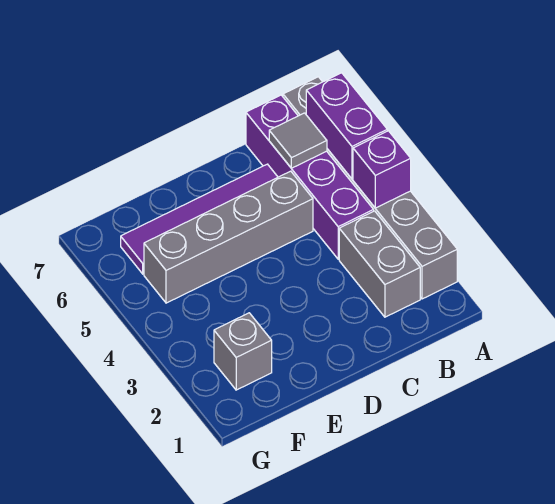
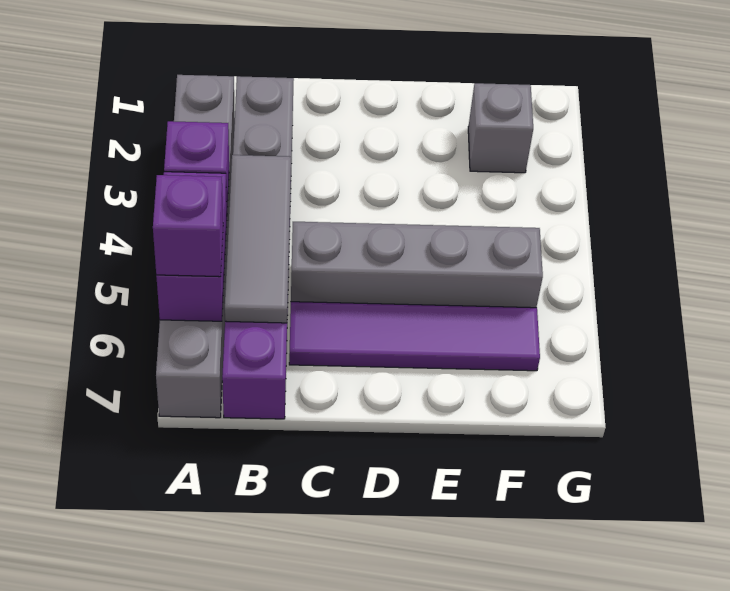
none -> purple 1x1 brick [153,175,223,277]
grey 1x1 tile [269,113,327,168] -> grey 1x3 tile [225,155,291,323]

